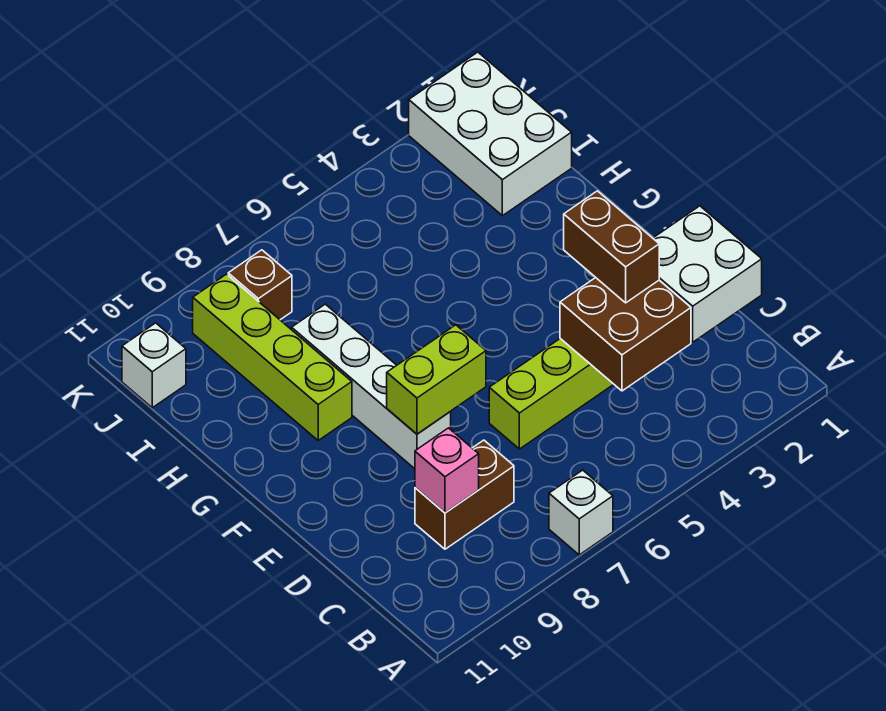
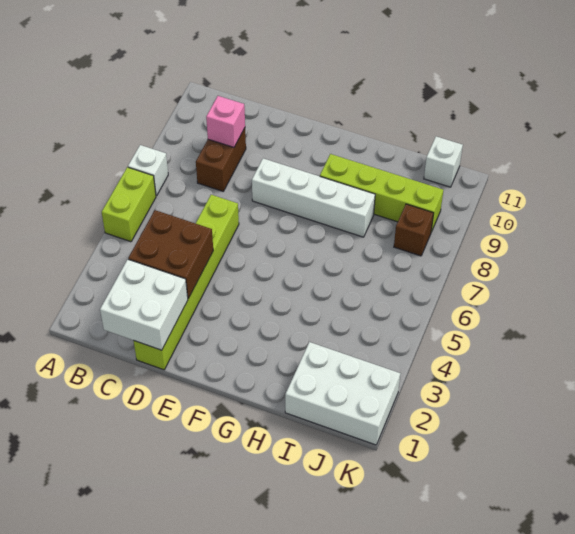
brown 1x2 brick [564,191,659,303] -> none
lime 1x2 brick [387,325,486,434] -> lime 1x2 brick moved to [102,167,156,242]

